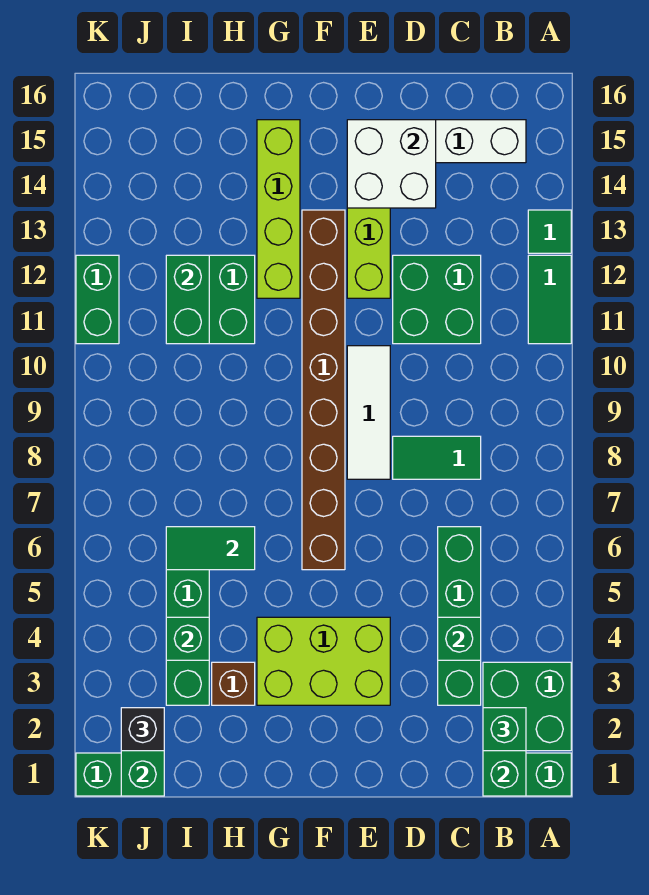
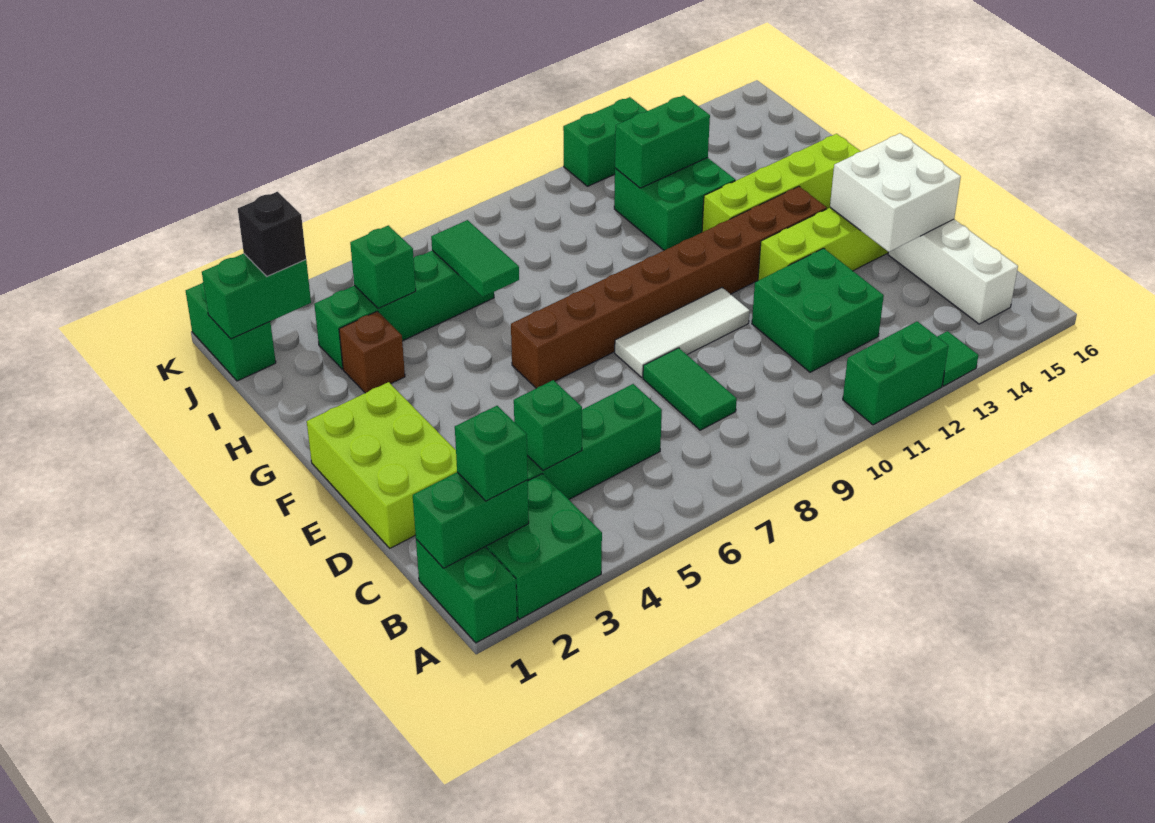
green 1x2 tile [528,255,571,344] -> green 1x2 brick [843,321,948,425]
lime 2x3 brick [257,617,390,705] -> lime 2x3 brick moved to [307,382,457,548]

